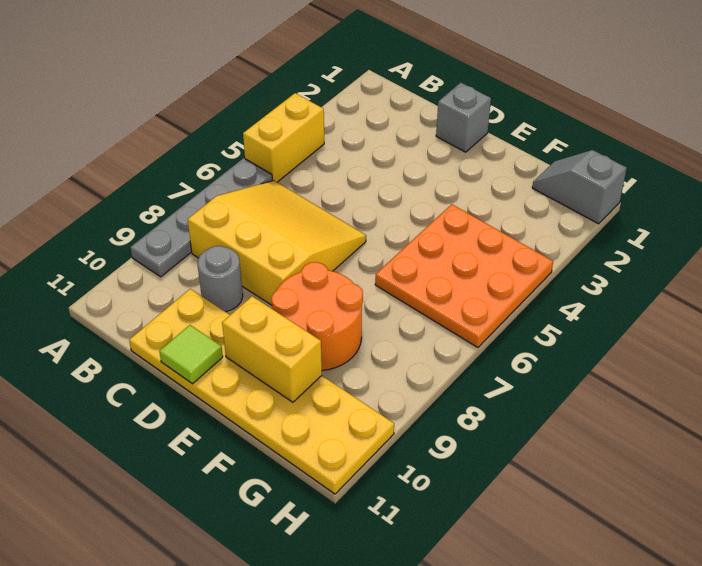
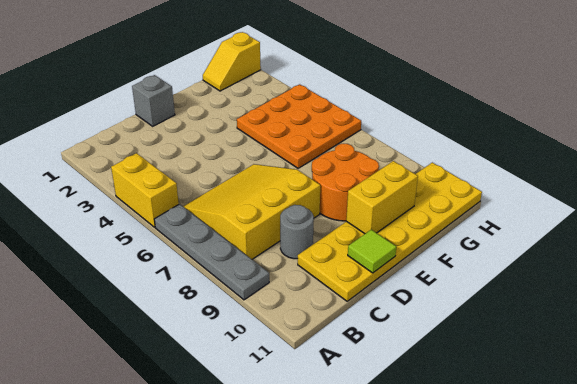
grey 1x2 slope [532,150,627,224] -> yellow 1x2 slope [203,32,261,91]

